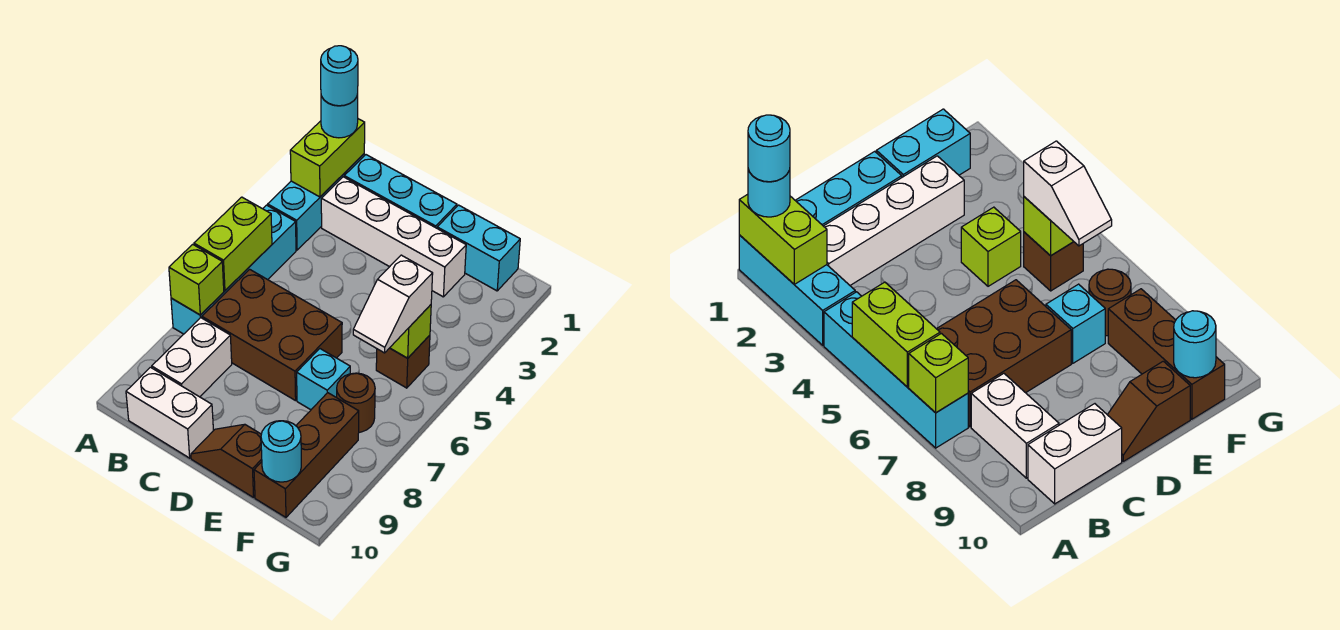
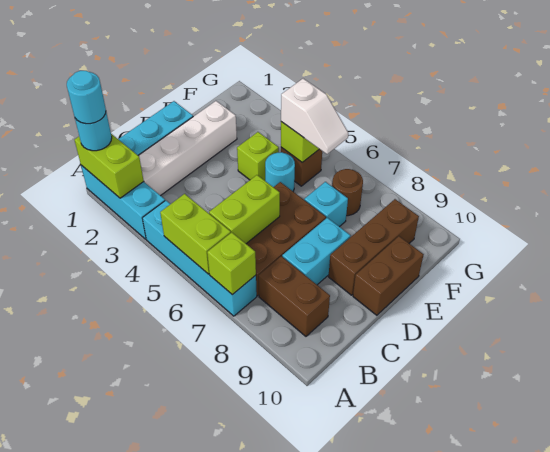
none -> lime 1x2 brick [209,175,280,244]
white 1x2 brick [152,318,232,397] -> brown 1x2 brick [258,256,330,336]
white 1x2 brick [126,367,213,458] -> none
brown 1x2 slope [191,424,262,497] -> brown 1x2 brick [353,236,424,315]
cyan 1x2 brick [437,205,520,291] -> cyan 1x2 brick moved to [282,218,350,285]
brown 1x3 brick [254,393,359,517] -> brown 1x3 brick turned to [328,199,419,295]
cyan 1x1 round brick [261,421,301,482] -> cyan 1x1 round brick moved to [265,152,295,191]

